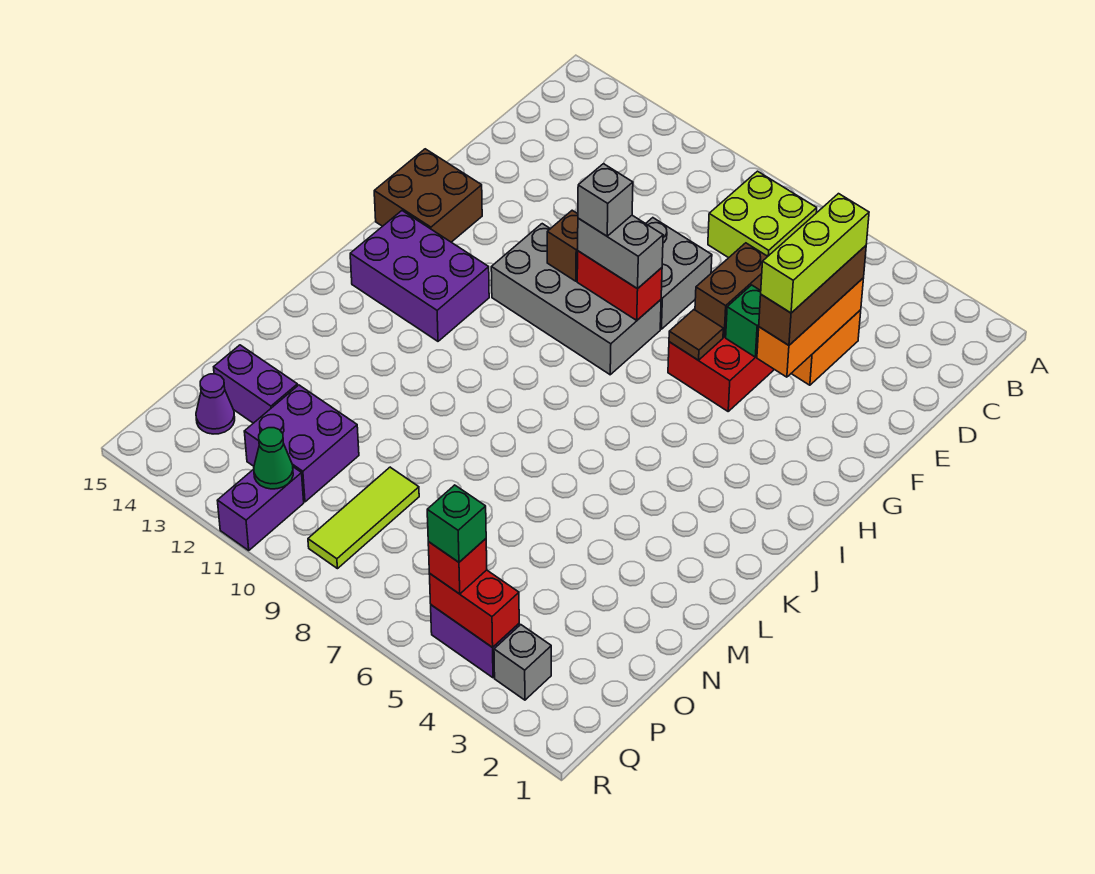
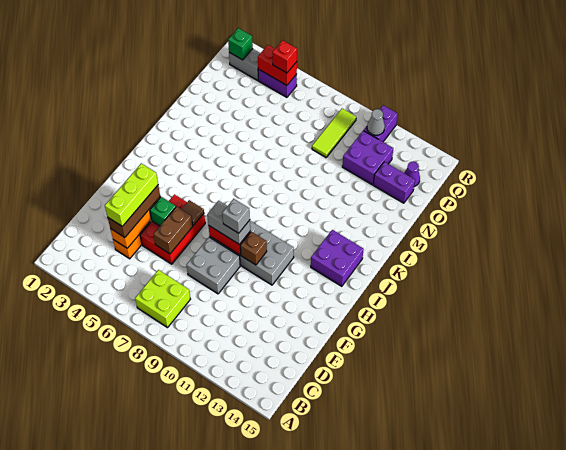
brown 2x2 brick [374,149,482,242] -> none
purple 2x3 brick [350,211,489,341] -> purple 2x2 brick [311,230,364,286]
grey 1x1 brick [494,625,551,700] -> grey 1x2 brick [229,49,260,80]
green 1x1 brick [427,485,486,562] -> green 1x1 brick moved to [228,28,253,60]
green 1x1 cone [254,428,293,489] -> grey 1x1 cone [367,109,385,135]

